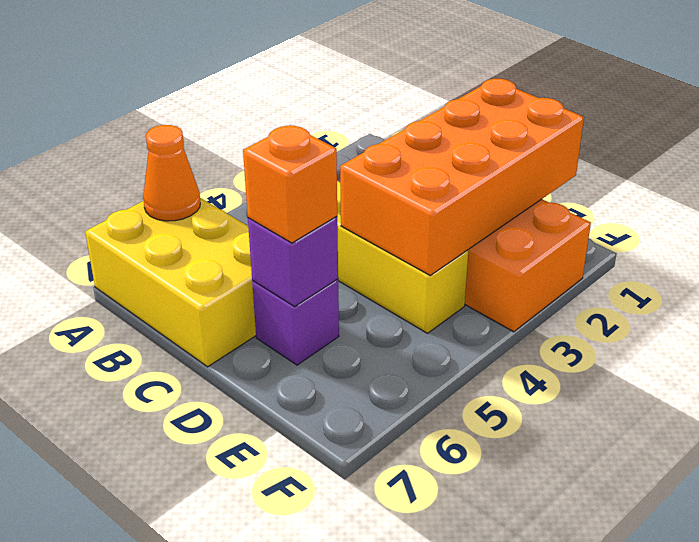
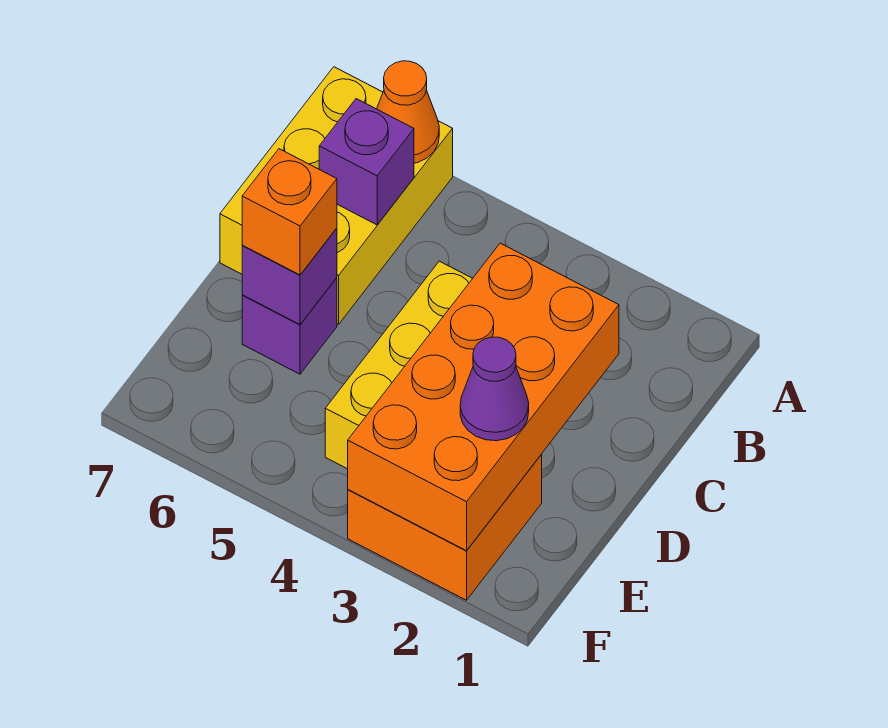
none -> purple 1x1 brick [319,99,414,225]
orange 2x4 brick [340,79,584,275] -> orange 2x4 brick turned to [348,243,619,551]
none -> purple 1x1 cone [460,337,529,441]

